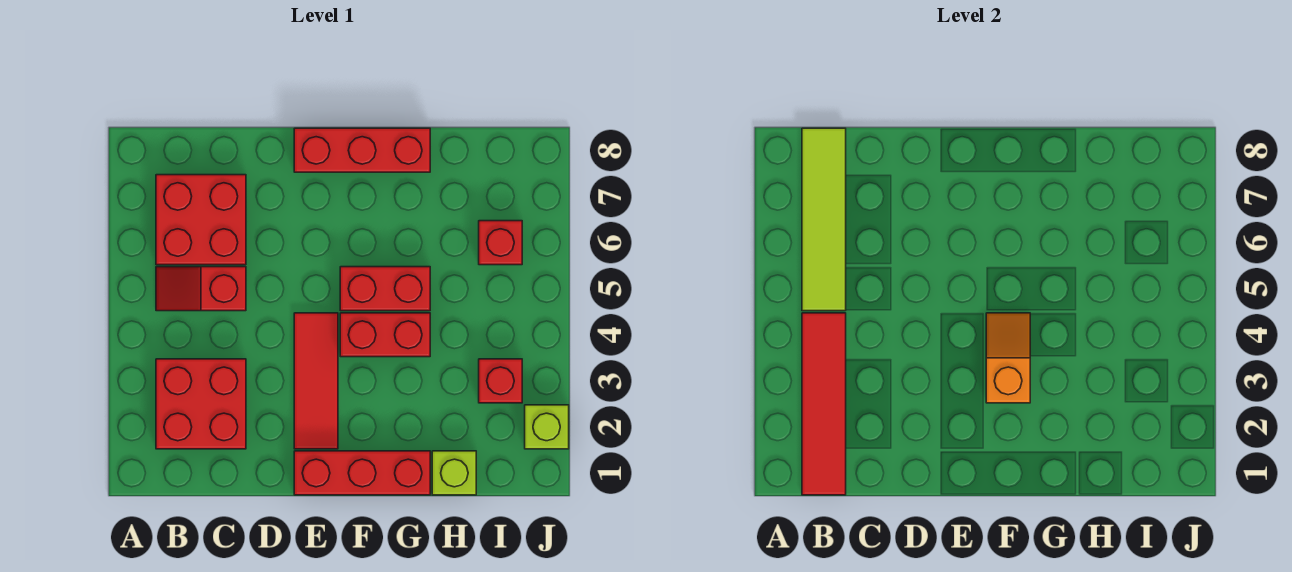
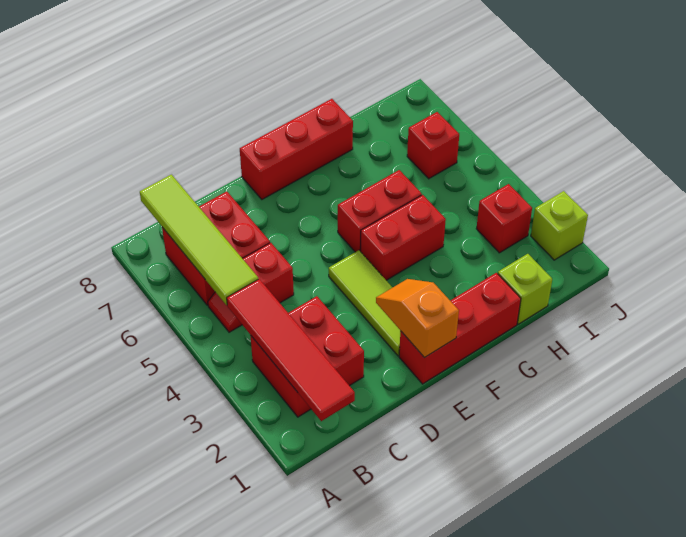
red 1x3 tile [294,313,338,449] -> lime 1x3 tile [329,250,401,356]
orange 1x2 slope [986,313,1030,403] -> orange 1x2 slope moved to [376,279,459,357]

